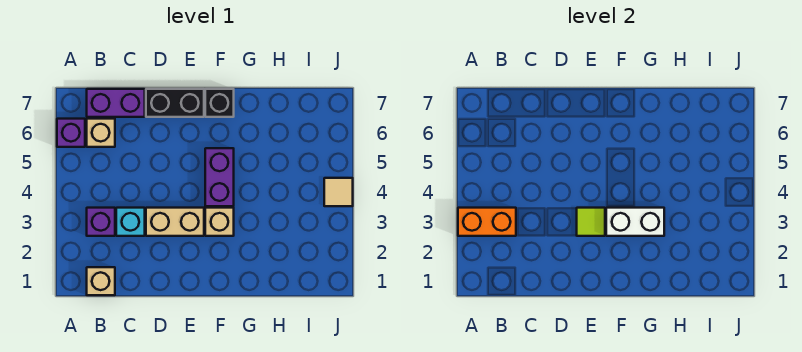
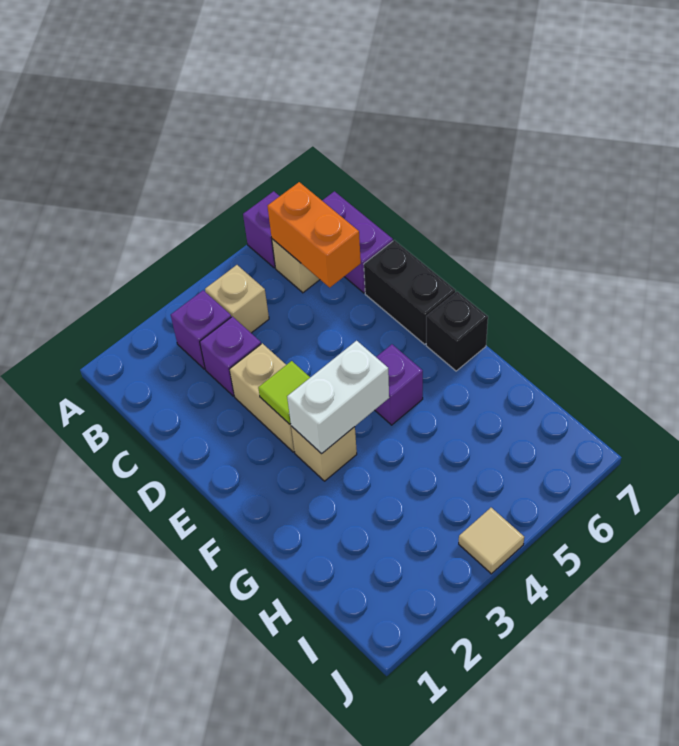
orange 1x2 brick [458,208,516,236] -> orange 1x2 brick moved to [268,182,361,287]
tan 1x1 brick [87,267,115,295] -> tan 1x1 brick moved to [205,265,269,333]
cyan 1x1 brick [116,208,145,236] -> purple 1x1 brick [200,317,261,396]
white 1x2 brick [606,208,664,236] -> white 1x2 brick turned to [287,341,389,454]
purple 1x2 brick [205,148,234,206] -> purple 1x1 brick [375,344,423,425]

